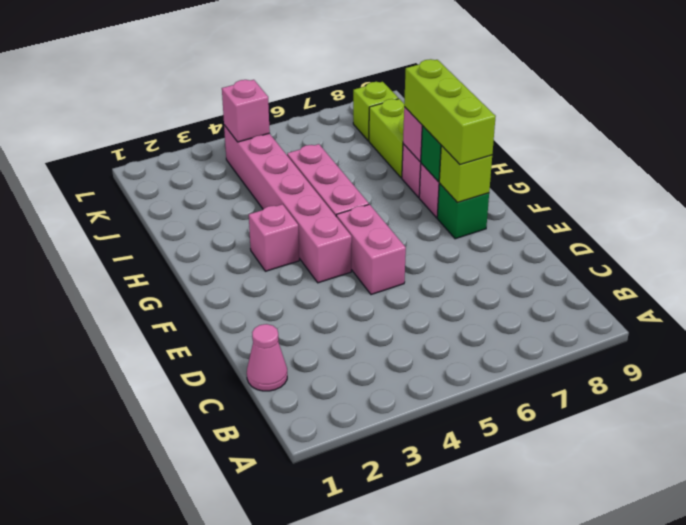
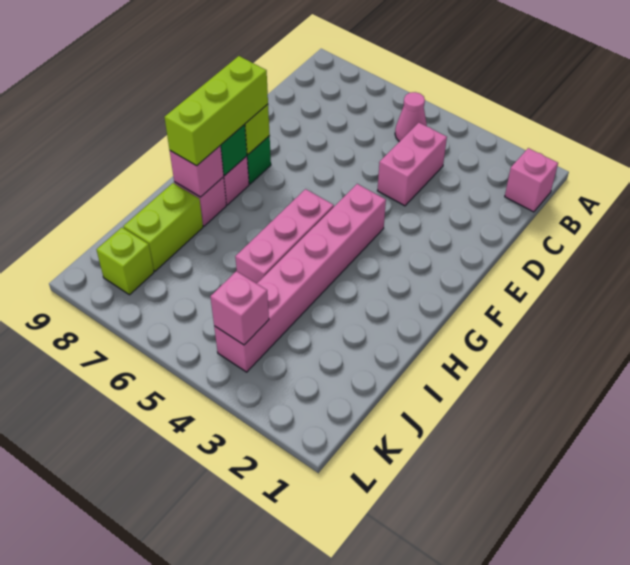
pink 1x1 cone [247,324,287,391] -> pink 1x1 cone moved to [395,92,427,142]
pink 1x2 brick [336,204,406,295] -> pink 1x2 brick moved to [377,123,447,206]
pink 1x1 brick [249,204,299,271] -> pink 1x1 brick moved to [505,148,558,212]

